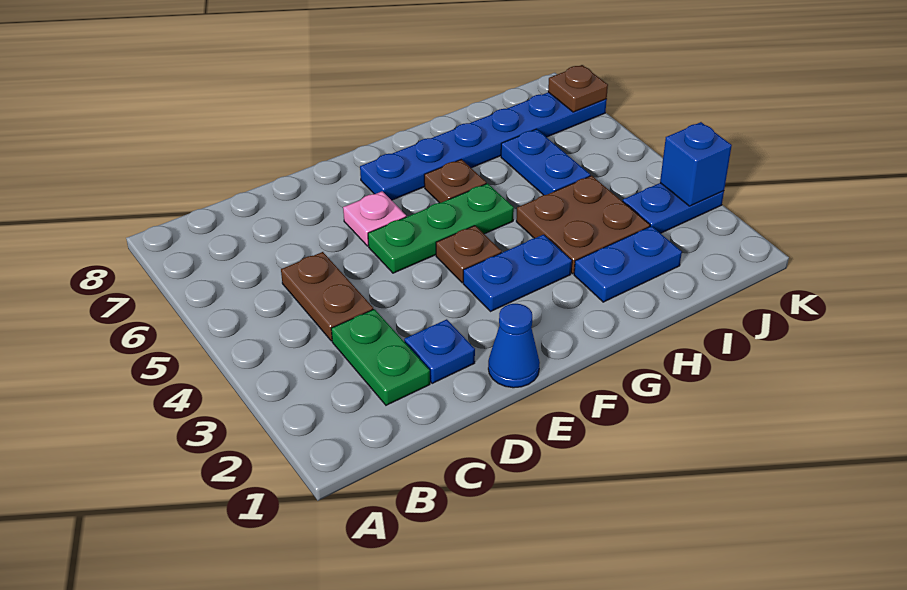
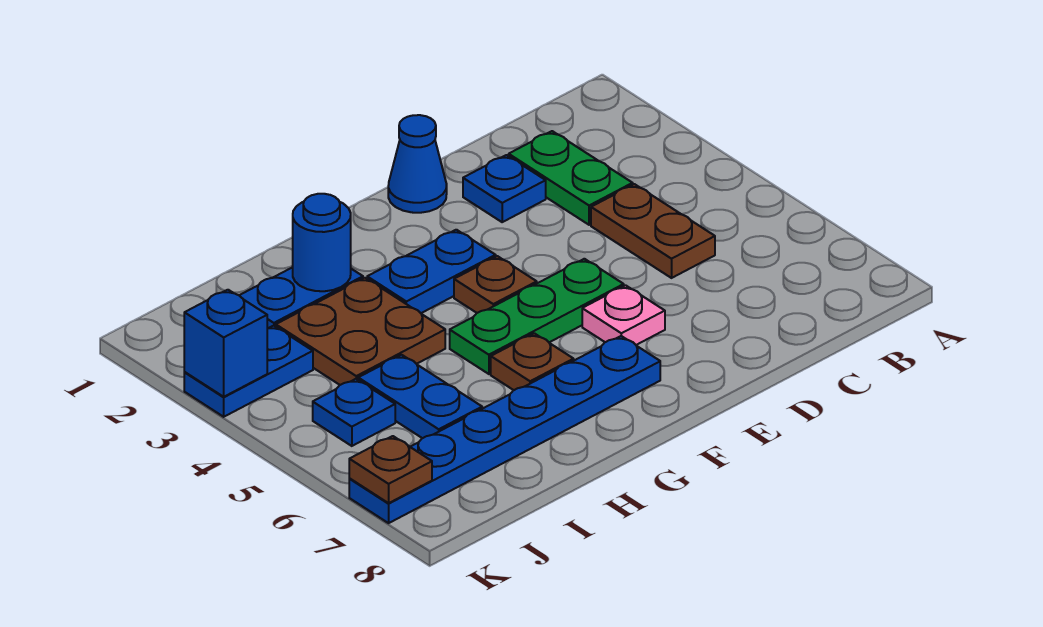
none -> blue 1x1 round brick [293,194,351,291]
none -> blue 1x1 plate [313,379,395,446]

